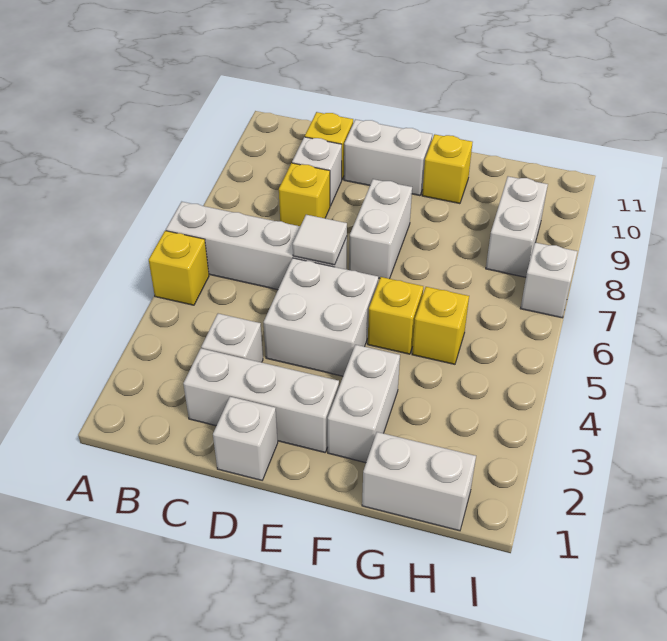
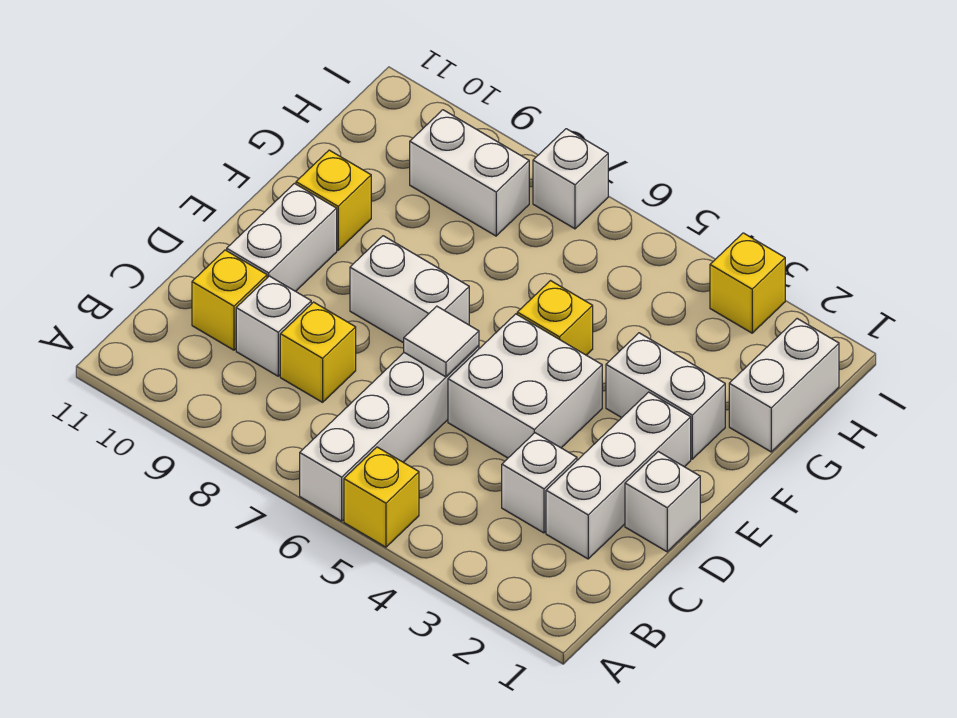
yellow 1x1 brick [412,287,469,364] -> yellow 1x1 brick moved to [710,233,785,333]

